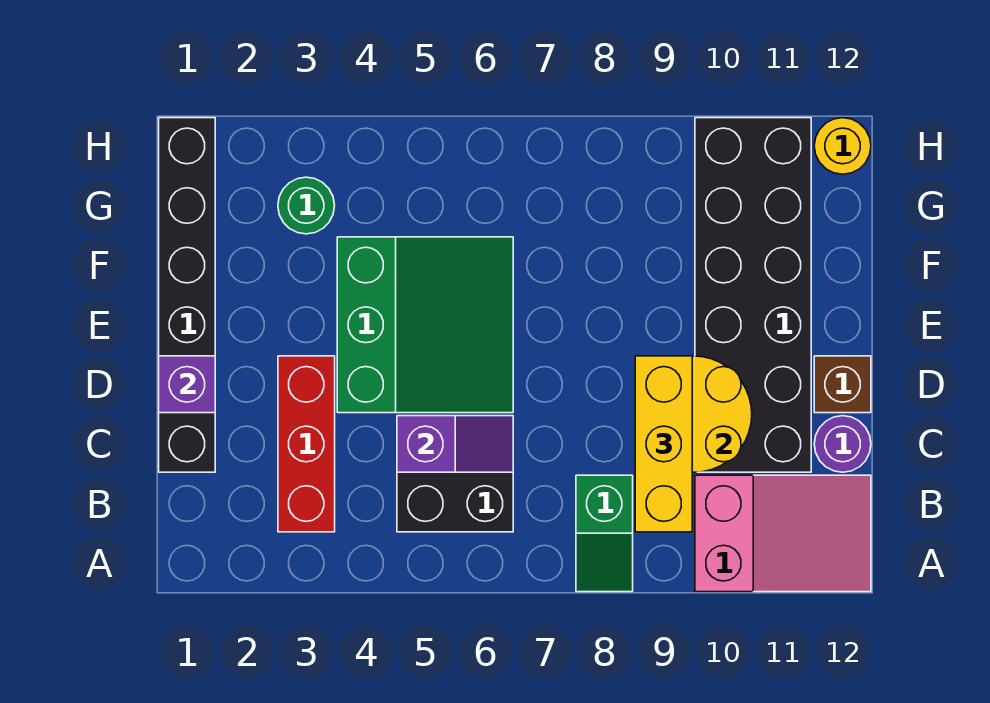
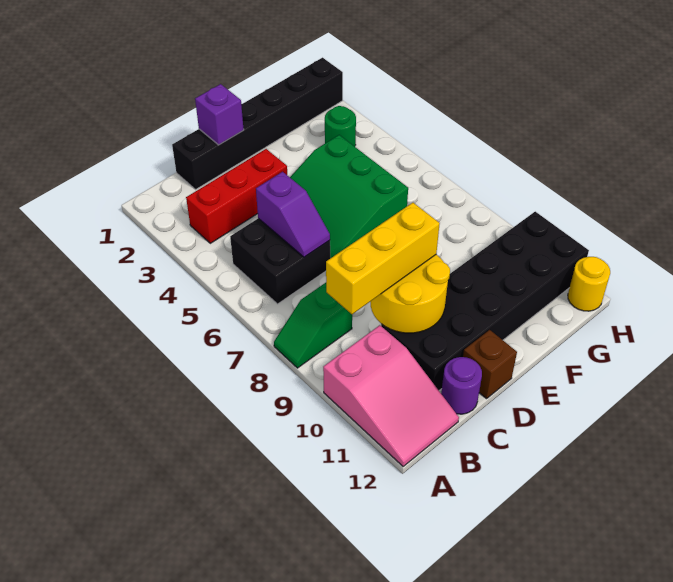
green 3x3 slope [337,237,513,413] -> green 3x3 slope turned to [290,135,408,258]

